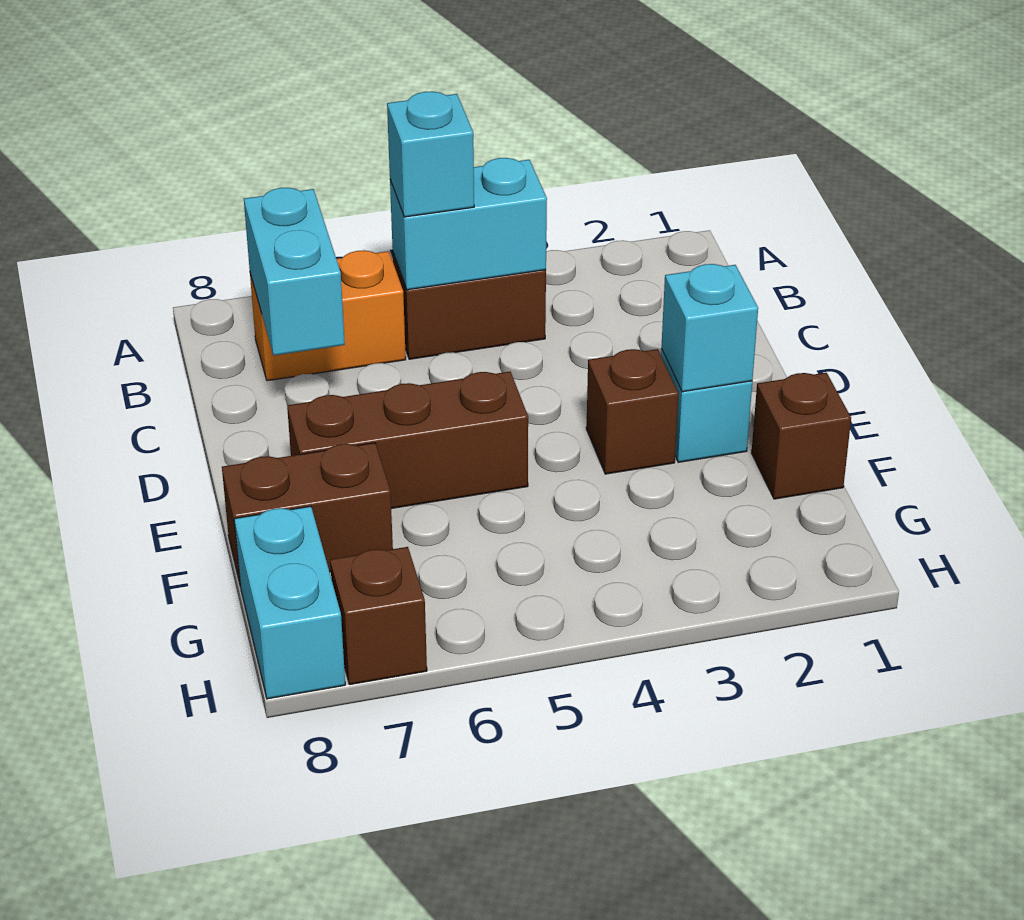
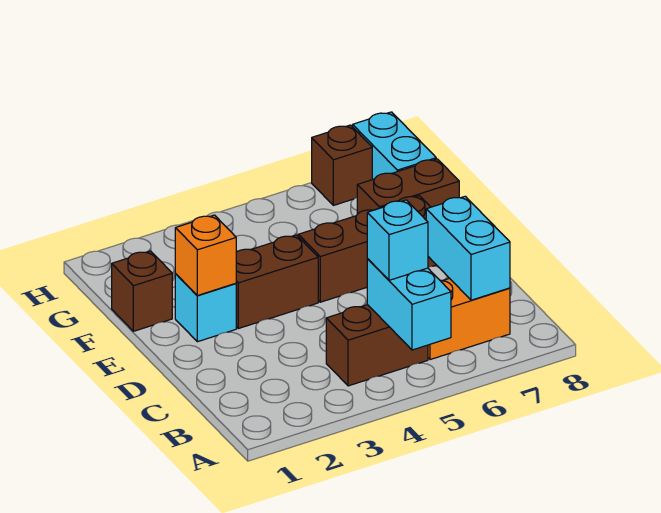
cyan 1x2 brick [390,158,547,290] -> cyan 1x2 brick turned to [367,259,451,350]
cyan 1x1 brick [661,264,758,392] -> orange 1x1 brick [175,215,236,295]
brown 1x1 brick [586,349,678,474] -> brown 1x2 brick [236,235,318,329]

